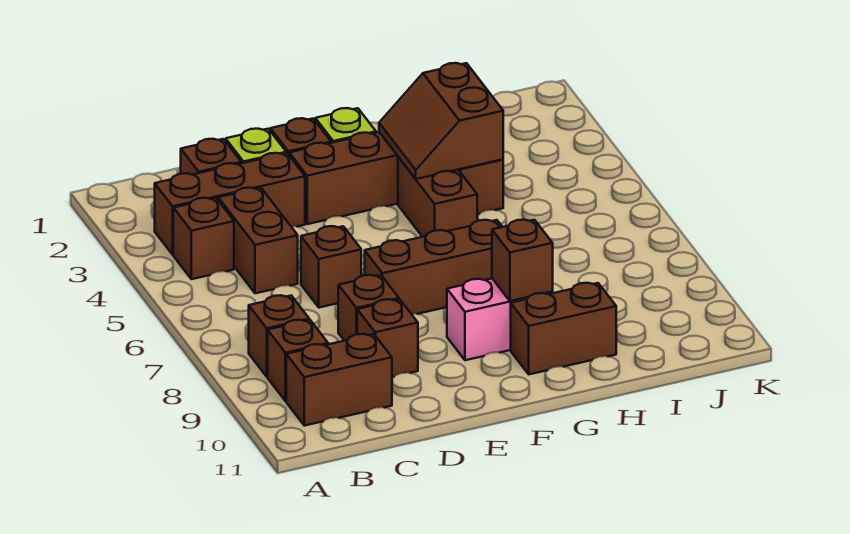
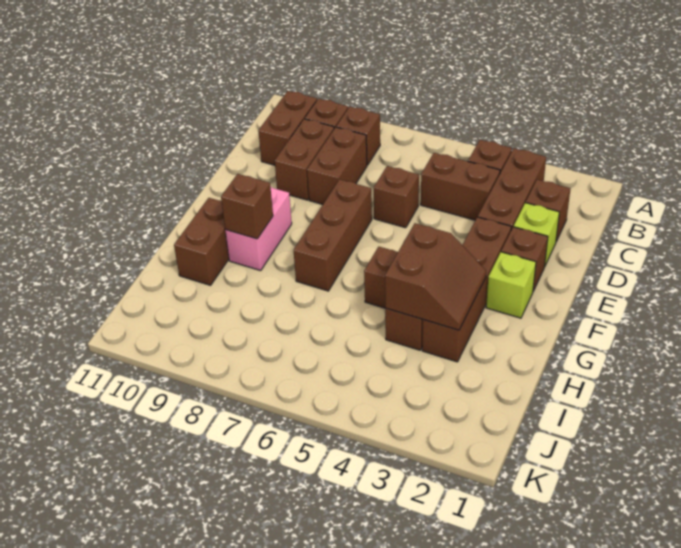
brown 1x1 brick [338,275,399,341] -> brown 1x2 brick [307,127,367,204]
brown 1x1 brick [357,299,418,377] -> brown 1x2 brick [275,119,334,200]
brown 2x2 slope [379,63,503,179] -> brown 2x2 slope turned to [385,223,486,330]

